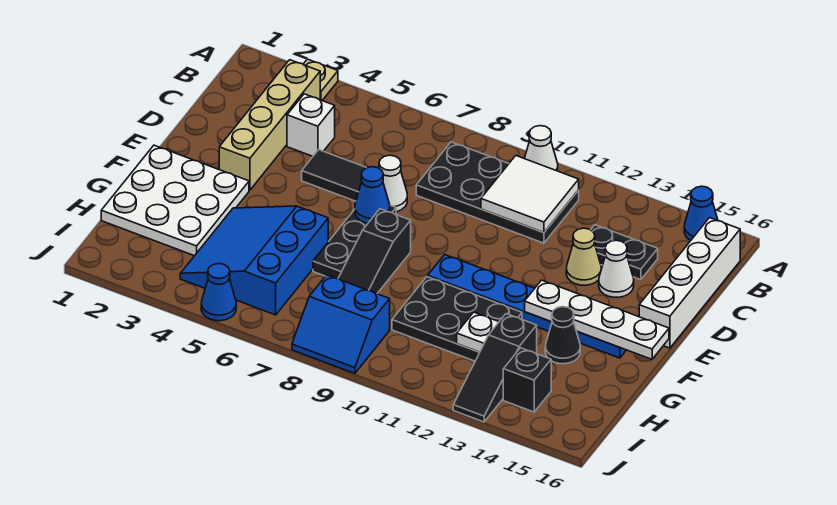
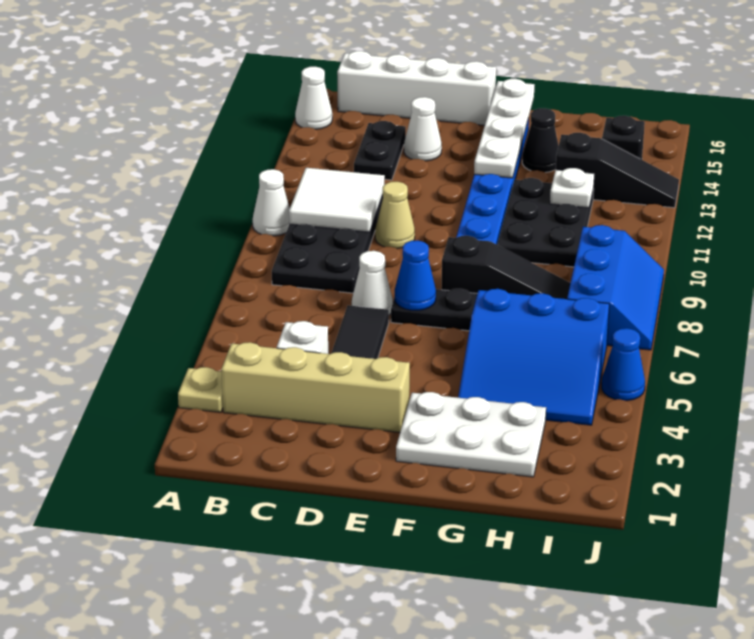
blue 1x1 cone [684,186,718,241] -> white 1x1 cone [295,67,332,129]
tan 1x1 cone [566,228,601,285] -> tan 1x1 cone moved to [375,182,415,249]
white 3x3 plate [101,145,249,256] -> white 2x3 plate [396,392,546,477]
blue 2x2 slope [292,275,390,373] -> blue 2x3 slope [567,225,664,350]

